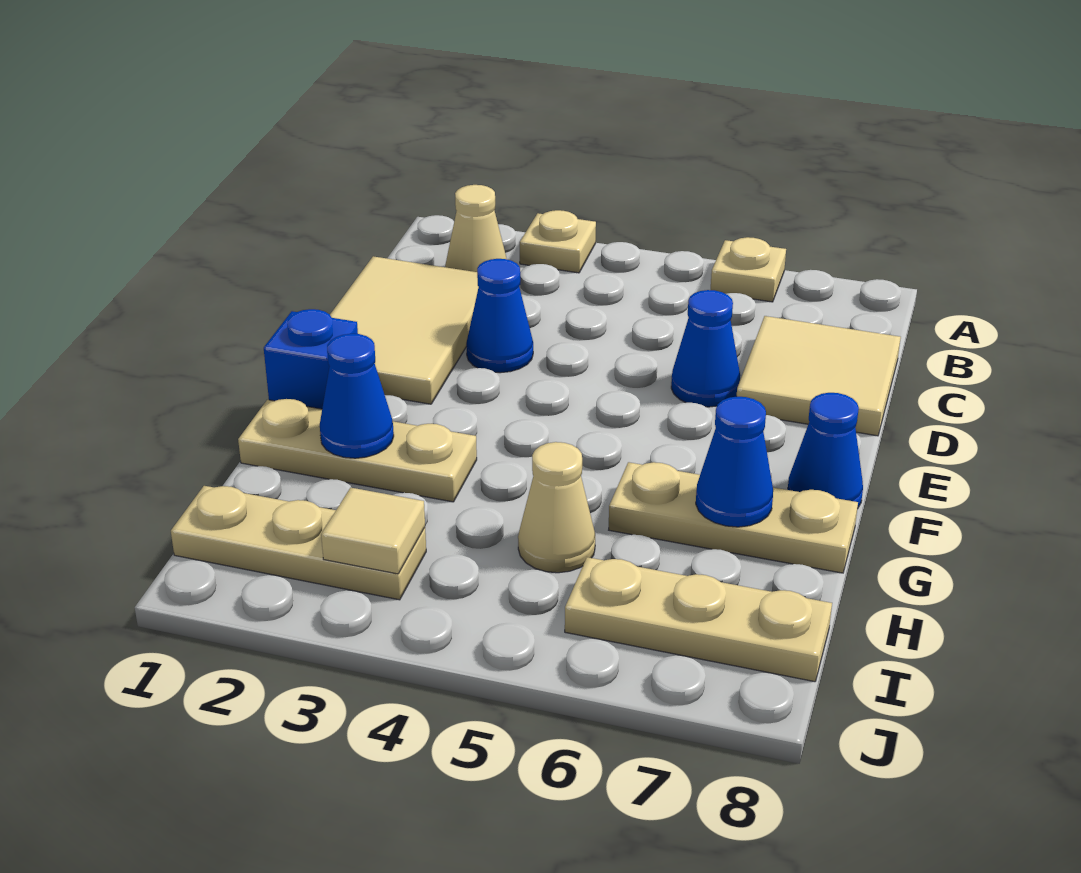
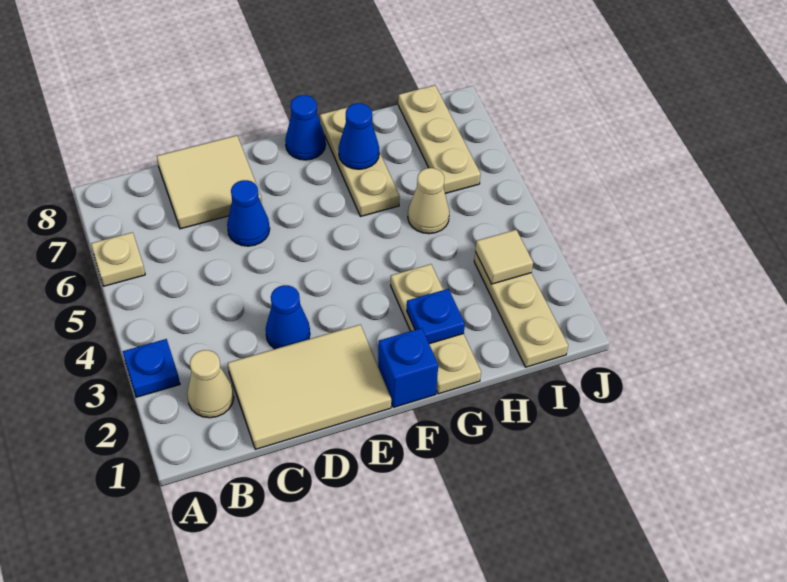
tan 1x1 plate [520,210,596,273] -> blue 1x1 plate [123,339,180,397]
blue 1x1 cone [320,334,394,458] -> blue 1x1 plate [407,289,465,344]

